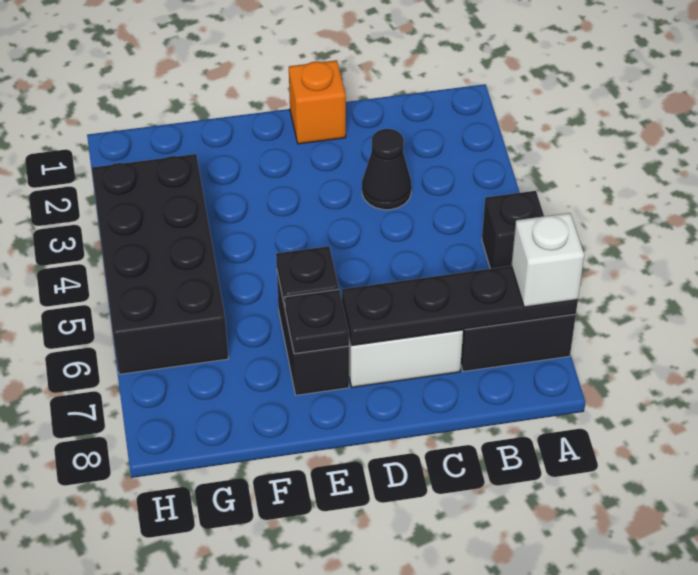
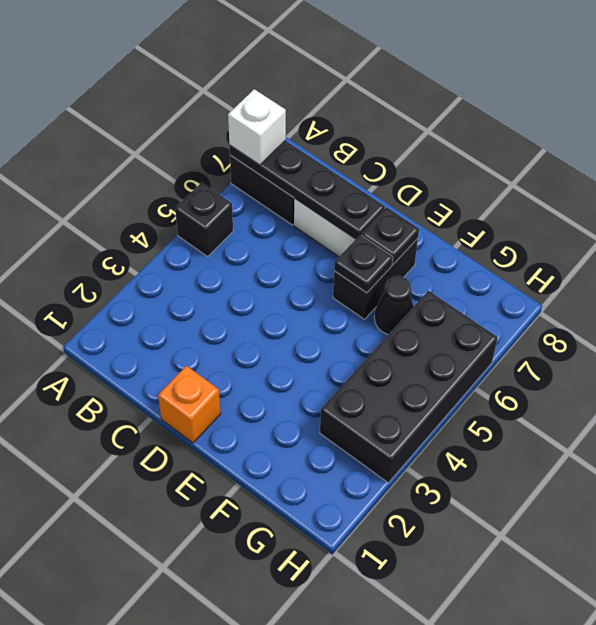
black 1x1 cone [362,129,412,210] -> black 1x1 cone moved to [374,276,414,334]

